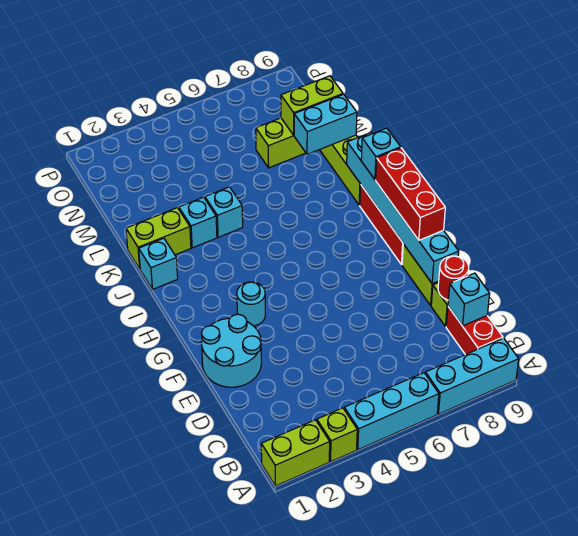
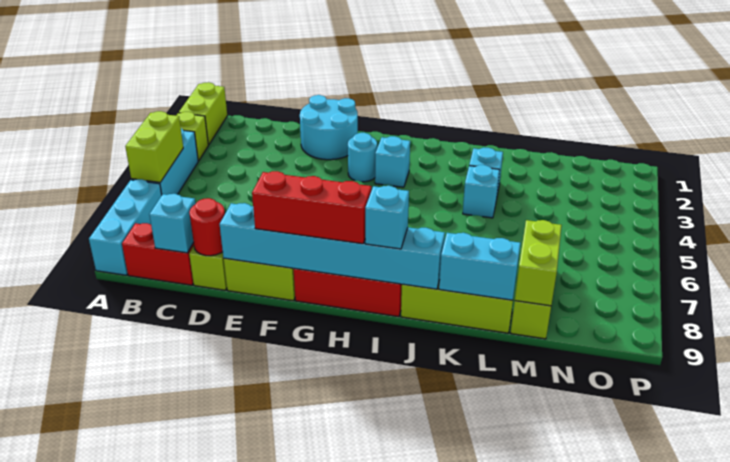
cyan 1x1 brick [139,238,178,289] -> cyan 1x1 brick moved to [375,136,410,187]
lime 1x2 brick [126,208,191,269] -> lime 1x2 brick moved to [125,111,183,182]
cyan 1x2 brick [294,94,357,154] -> cyan 1x2 brick turned to [439,233,521,300]

